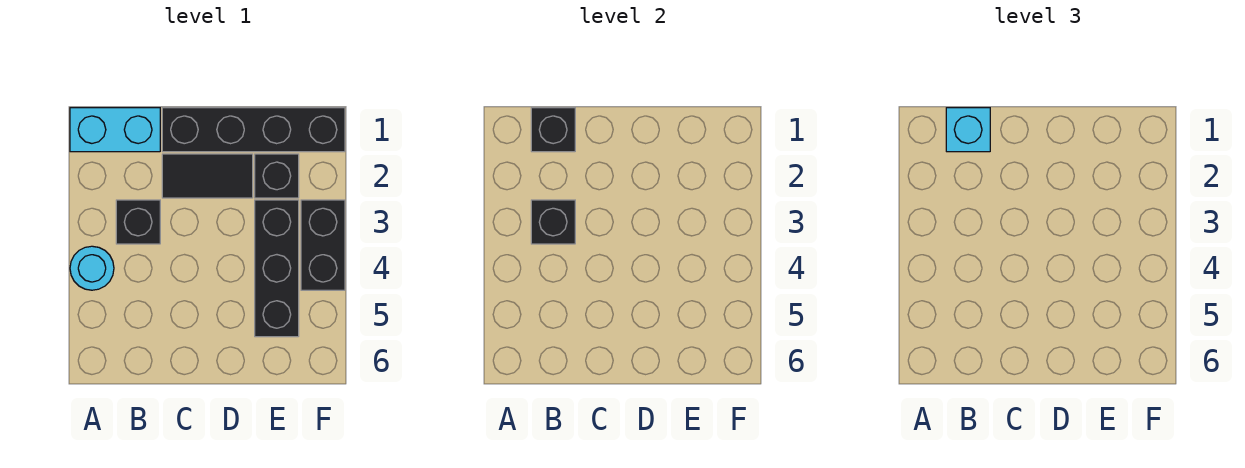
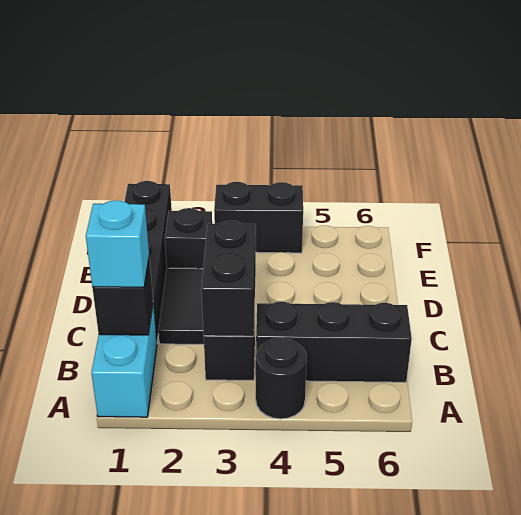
cyan 1x1 round brick [70,246,114,290] -> black 1x1 round brick [256,337,307,419]
black 1x1 brick [531,200,575,244] -> black 1x2 brick [201,221,256,336]
black 1x3 brick [255,200,299,337] -> black 1x3 brick moved to [256,302,412,382]

